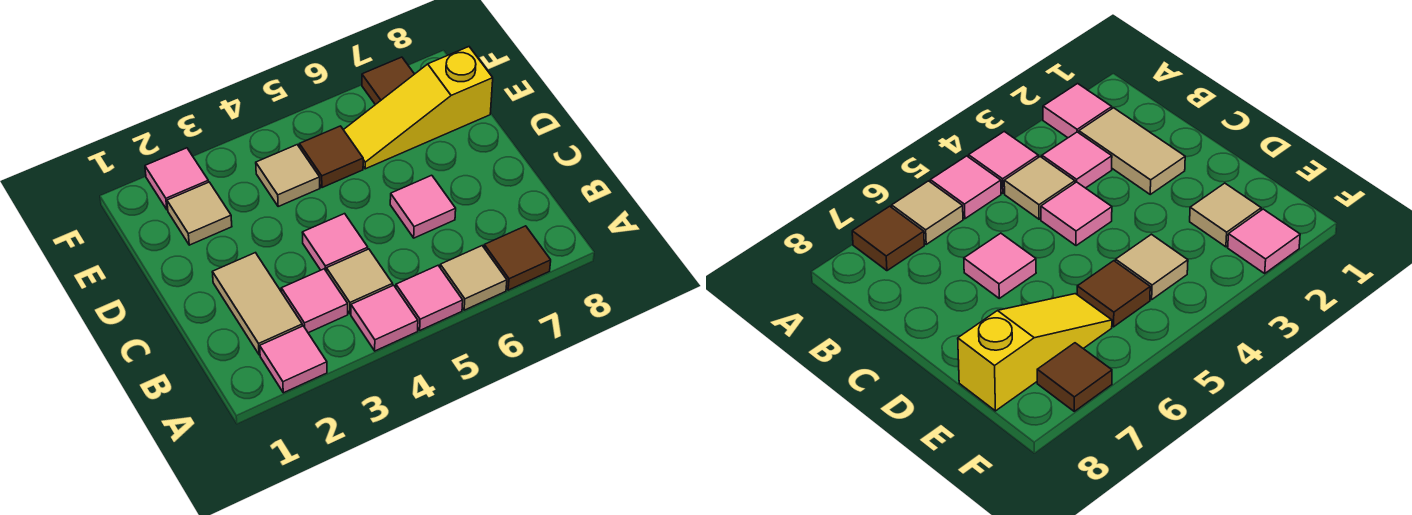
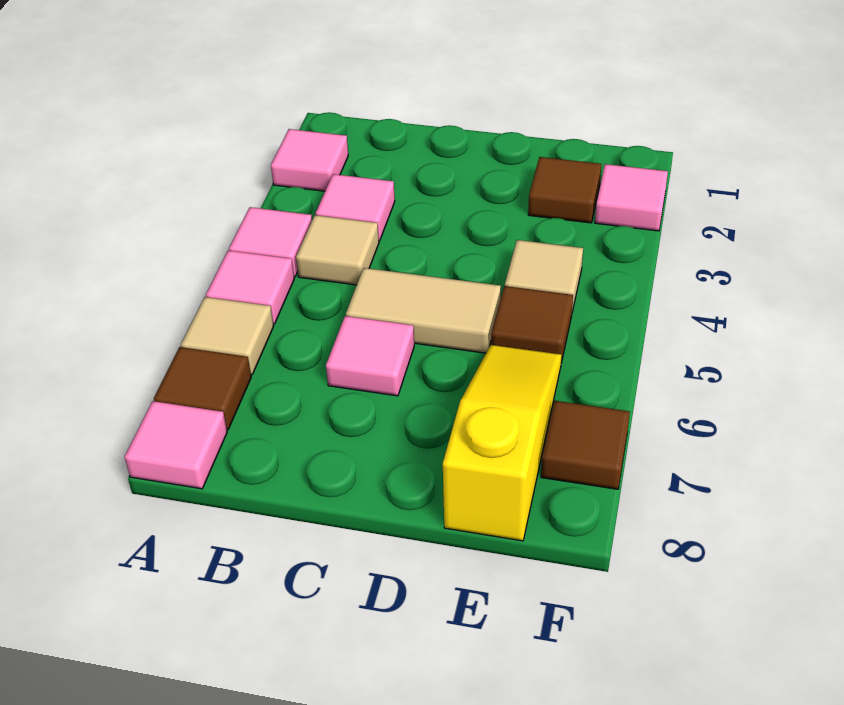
tan 1x2 tile [212,253,302,355] -> tan 1x2 tile moved to [346,268,501,353]
pink 1x1 tile [302,214,368,272] -> pink 1x1 tile moved to [125,401,227,489]
tan 1x1 tile [167,182,232,245] -> brown 1x1 tile [528,157,601,223]

